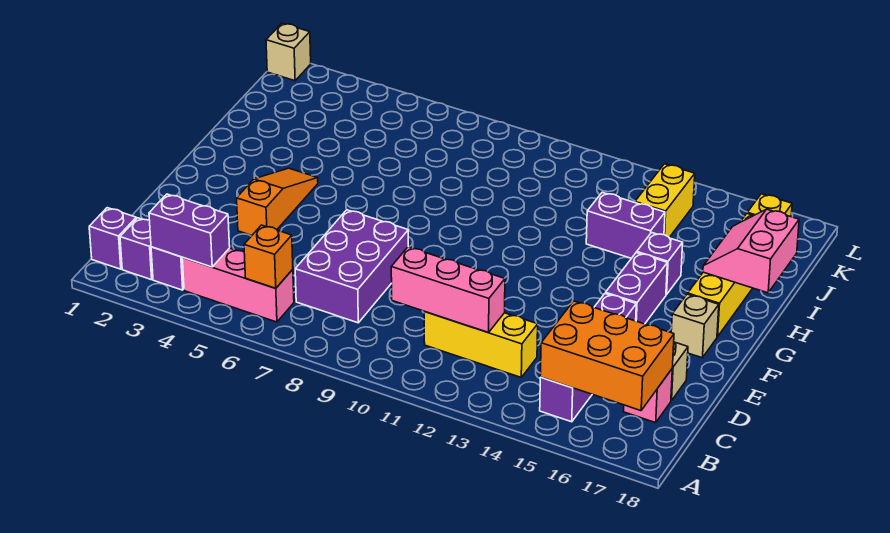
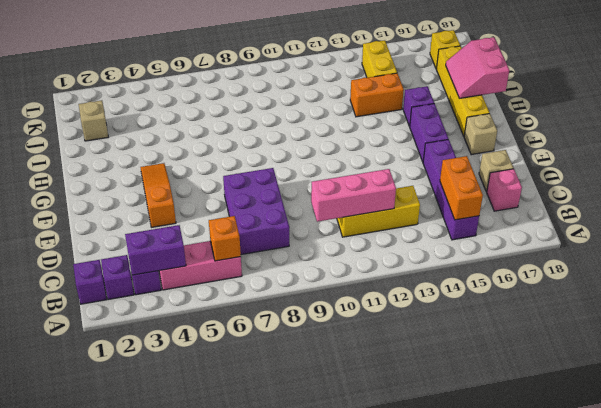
orange 2x3 brick [540,301,674,411] -> orange 1x2 brick [440,156,483,220]
purple 1x2 brick [586,192,665,258] -> orange 1x2 brick [350,73,404,117]
tan 1x1 brick [266,23,311,81] -> tan 1x1 brick moved to [79,101,108,141]

